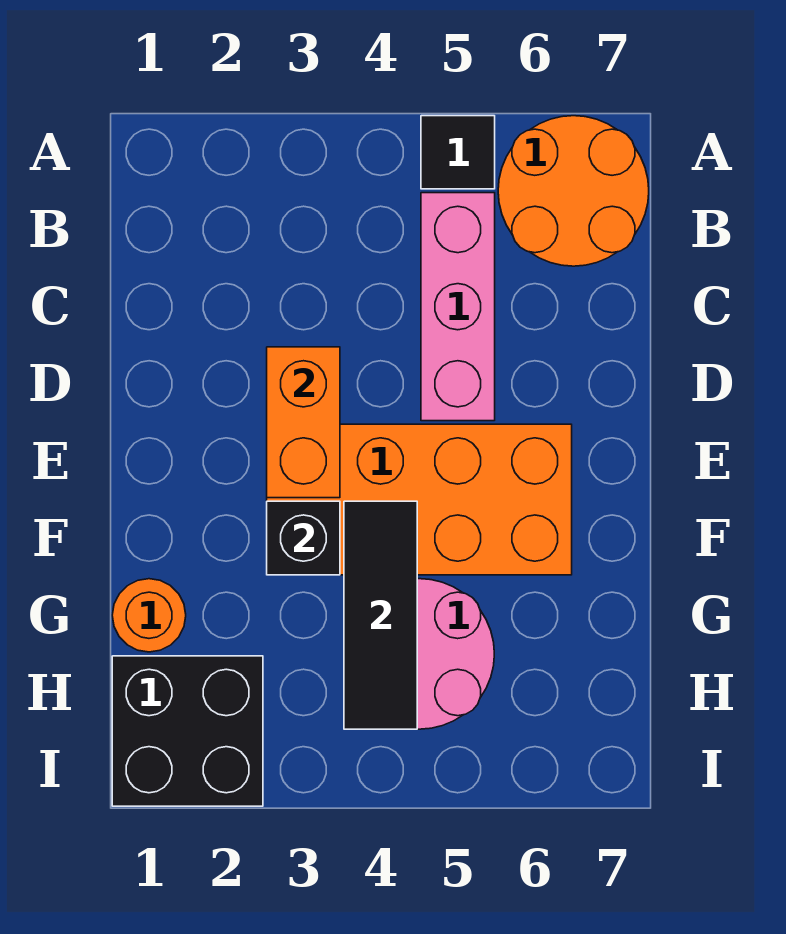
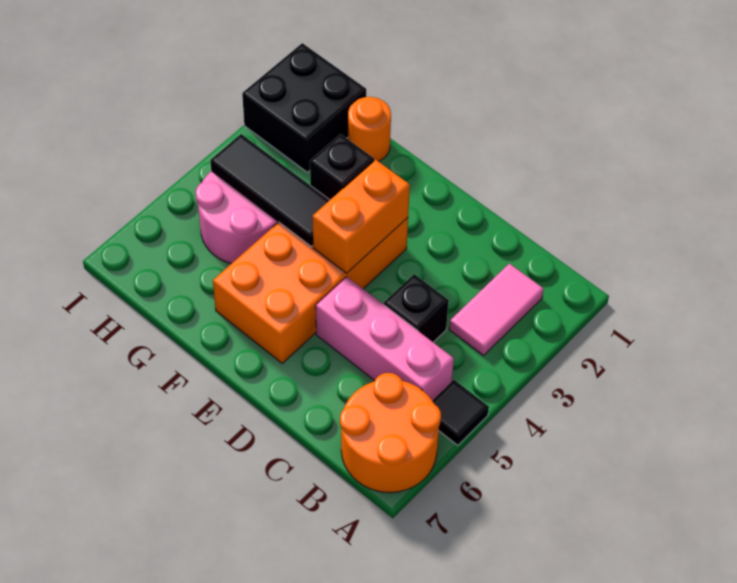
none -> pink 1x2 tile [449,264,544,355]
none -> black 1x1 brick [384,274,449,342]
orange 1x2 brick [267,347,340,498] -> orange 1x2 brick turned to [312,160,410,273]

